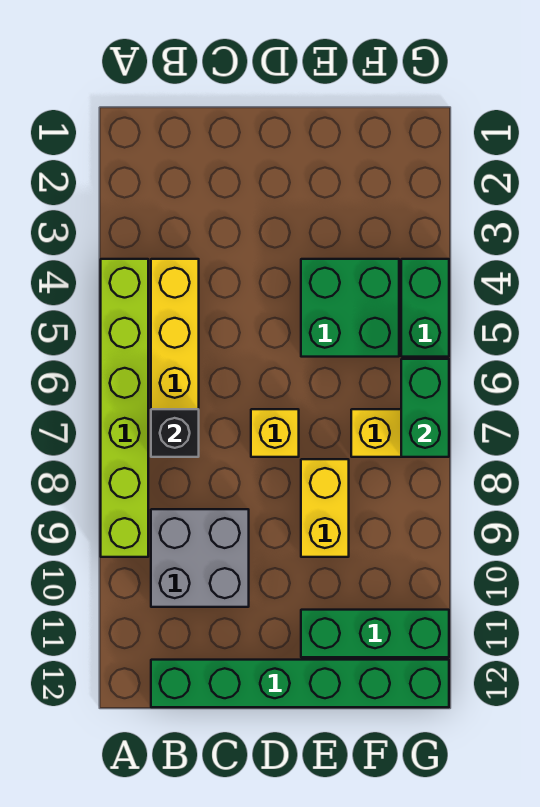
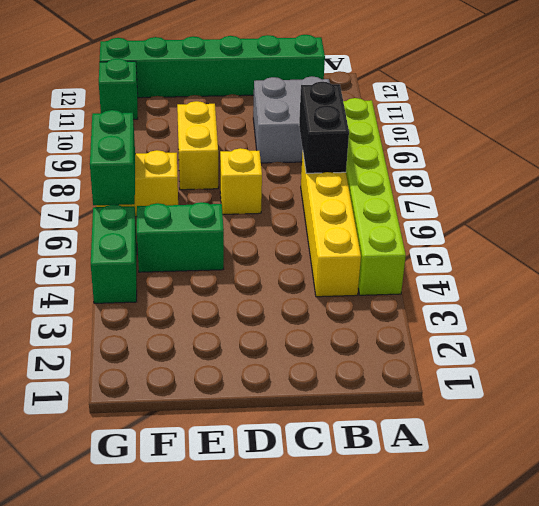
black 1x1 brick [151,409,199,457] -> black 1x2 brick [299,82,349,173]
green 2x2 brick [301,259,399,357] -> green 1x2 brick [137,202,224,272]
green 1x3 brick [301,610,449,657] -> green 1x1 brick [99,59,138,120]

